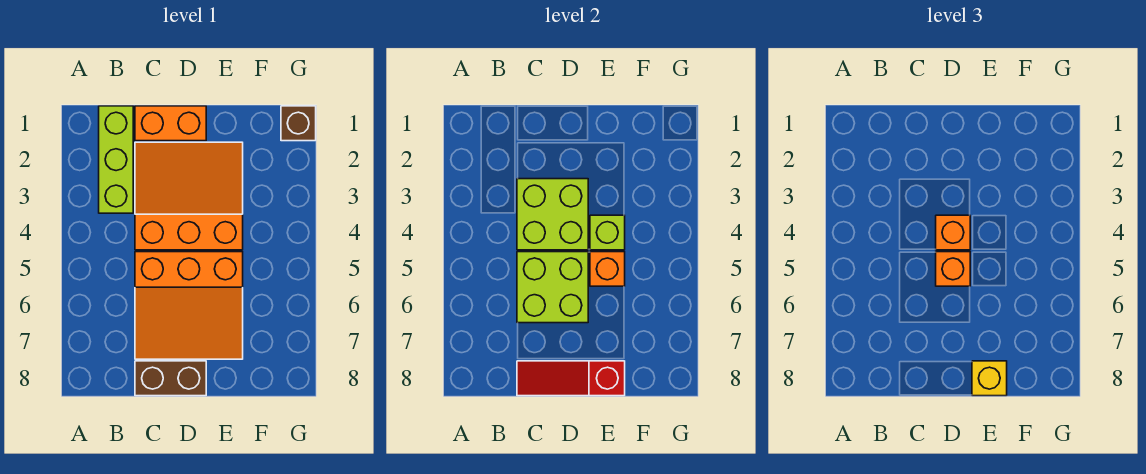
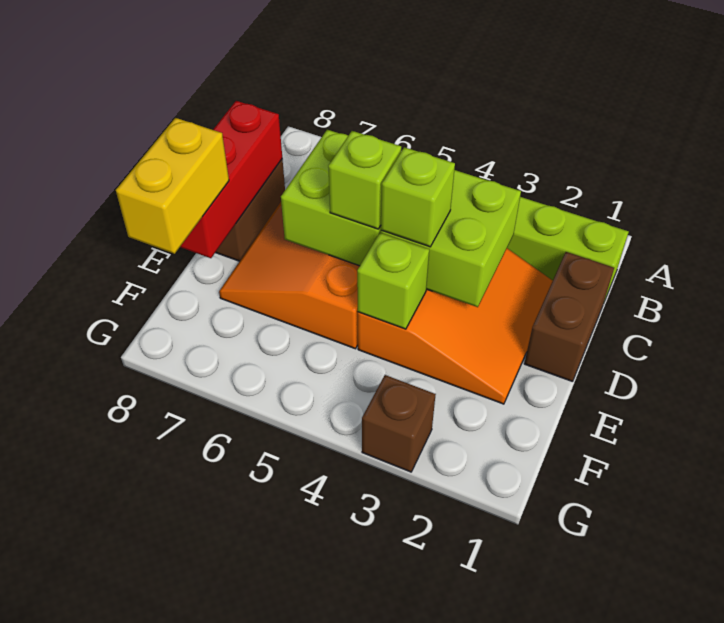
orange 1x2 brick [135,106,206,141] -> brown 1x2 brick [524,252,614,382]
red 1x3 slope [517,361,625,396] -> red 1x3 brick [180,101,282,258]
orange 1x1 brick [936,215,970,250] -> lime 1x1 brick [381,147,455,247]
orange 1x1 brick [936,252,970,286] -> lime 1x1 brick [328,131,401,229]
orange 1x1 brick [590,252,625,286] -> none
yellow 1x1 brick [972,361,1007,396] -> yellow 1x2 brick [116,118,229,254]
brown 1x1 brick [281,106,316,141] -> brown 1x1 brick moved to [362,375,436,472]

